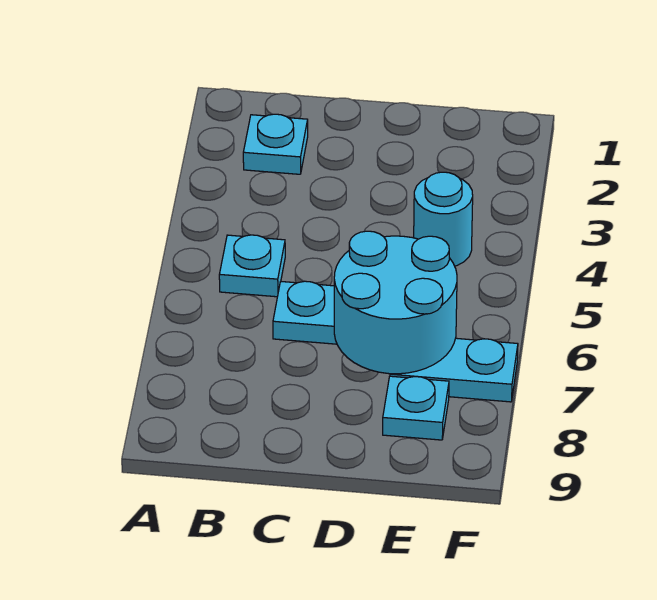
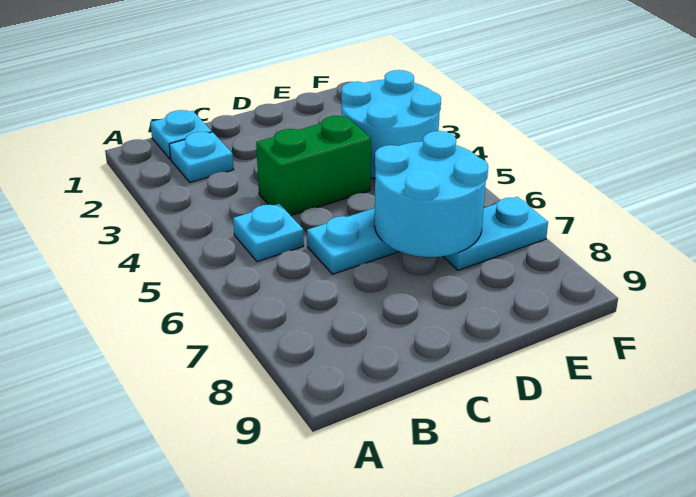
none -> green 1x2 brick [256,116,371,215]
cyan 1x1 round brick [414,172,473,266] -> cyan 2x2 round brick [341,70,441,179]
cyan 1x1 plate [383,376,449,440] -> cyan 1x1 plate moved to [150,110,212,159]

